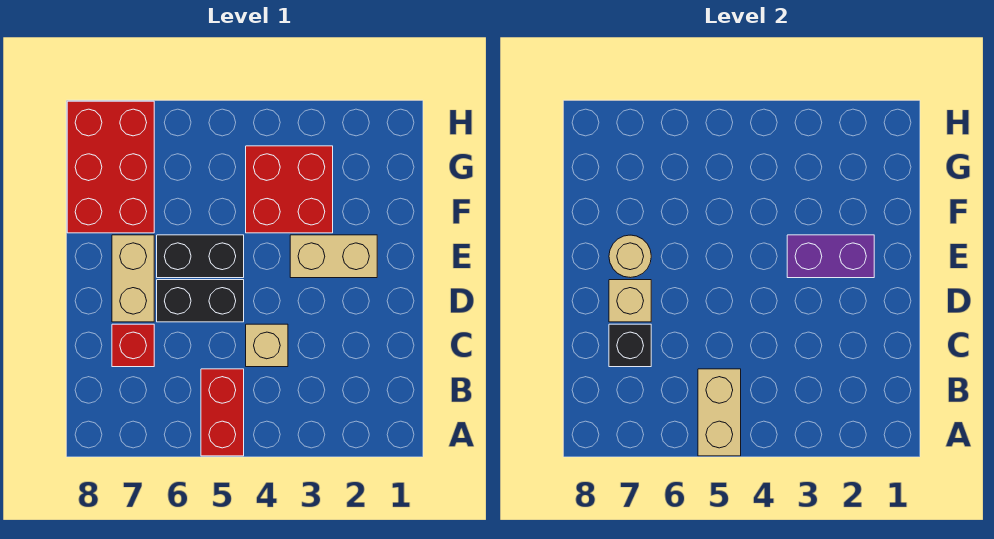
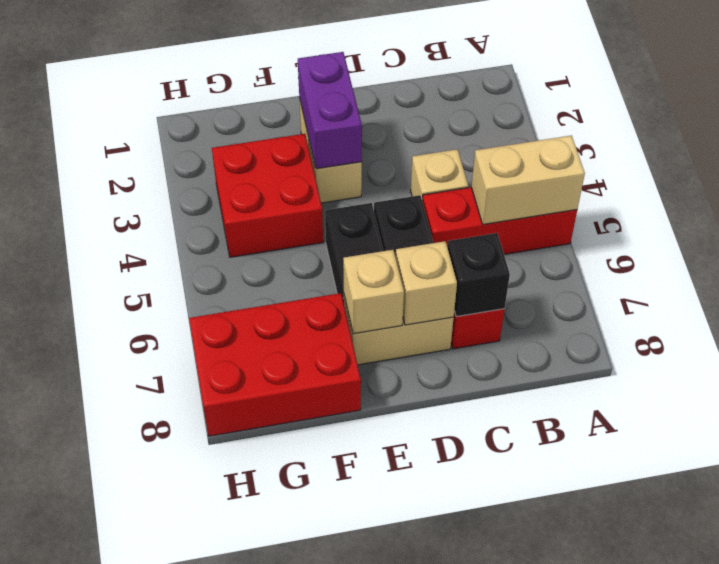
red 1x2 brick [201,369,244,456] -> red 1x3 brick [422,187,577,254]
tan 1x1 round brick [609,235,651,278] -> tan 1x1 brick [343,250,404,334]

